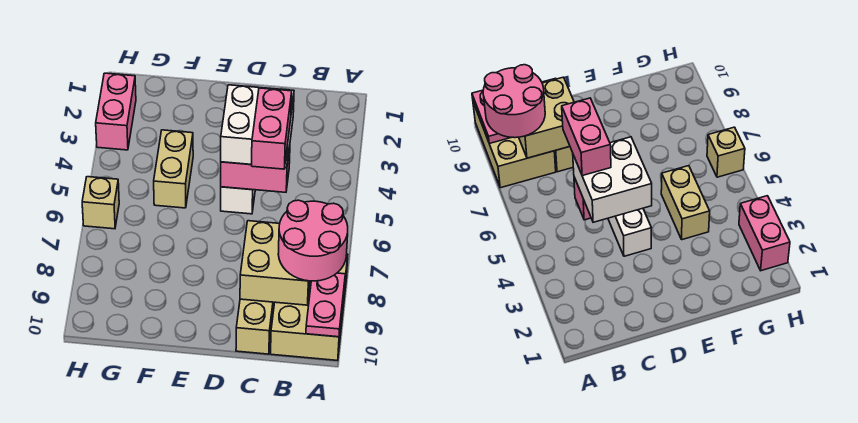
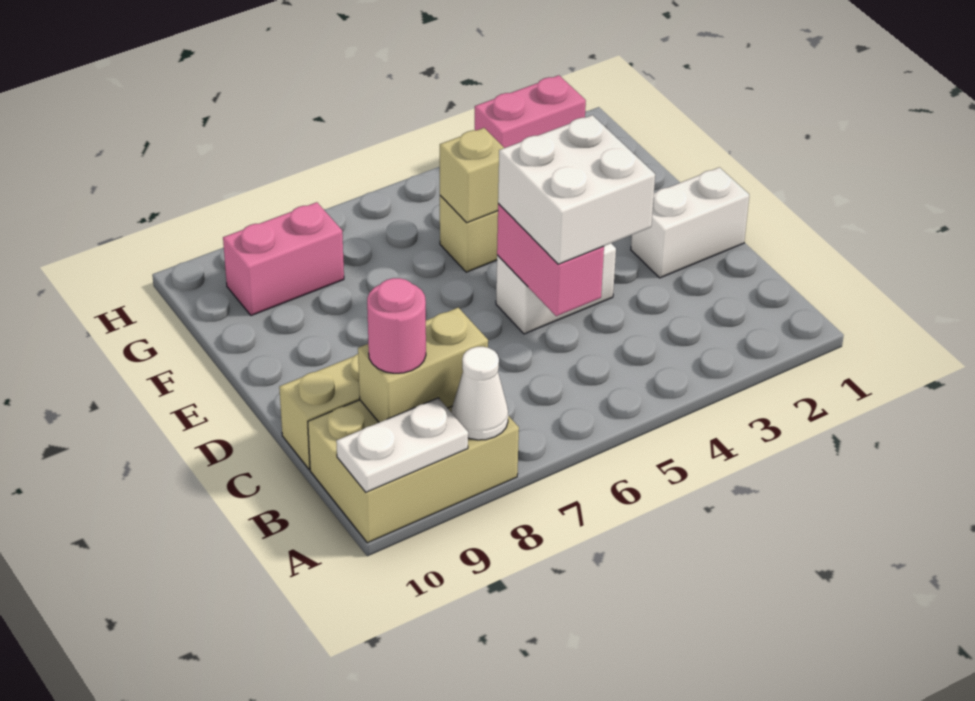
none -> white 1x1 cone [452,347,508,440]
pink 2x2 round brick [278,200,348,281] -> pink 1x1 round brick [367,278,426,373]
pink 1x2 plate [306,273,345,337] -> white 1x2 plate [336,398,468,492]
tan 2x2 brick [240,221,310,305] -> tan 1x2 brick [358,308,488,422]
pink 1x2 brick [252,88,292,169] -> pink 1x2 brick moved to [223,202,344,316]
none -> white 1x2 brick [631,167,749,278]
tan 1x1 brick [82,177,119,229] -> tan 1x1 brick moved to [440,128,504,223]

